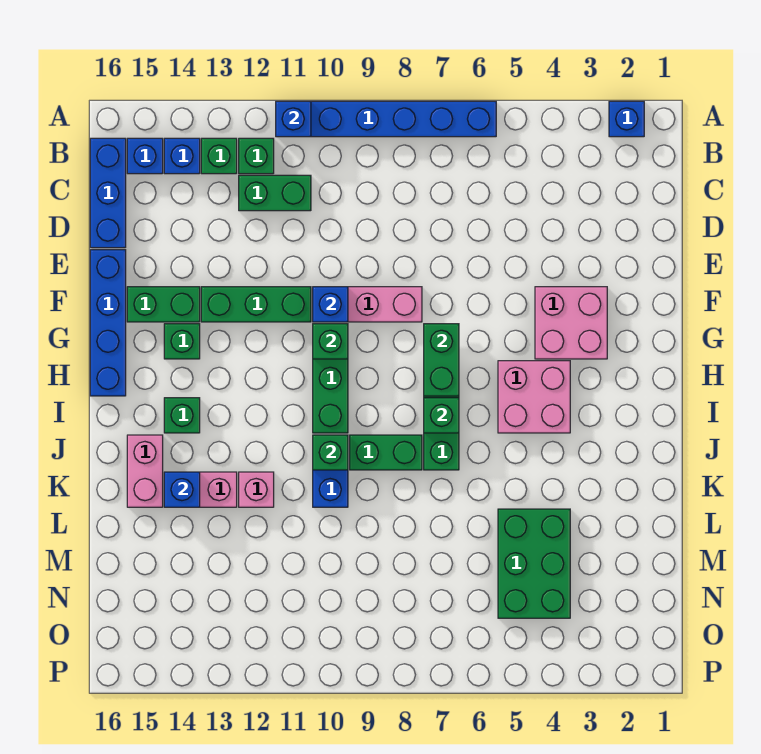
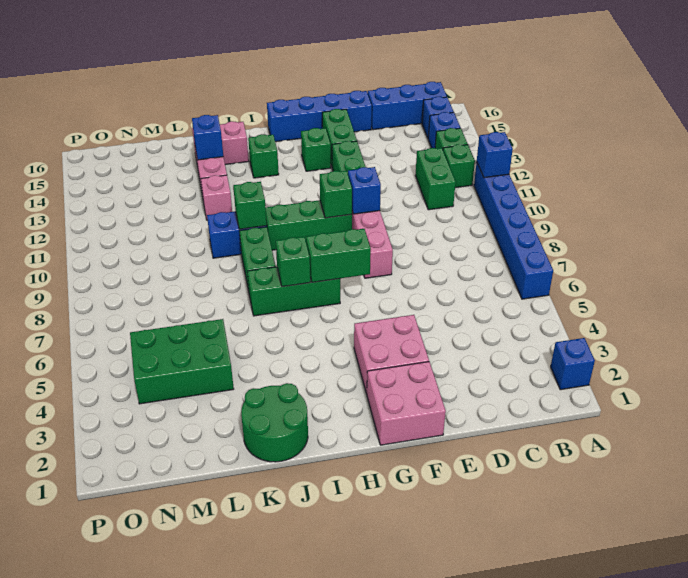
pink 2x2 brick [498,361,570,433] -> pink 2x2 brick moved to [367,362,446,445]
none -> green 2x2 round brick [241,383,308,462]

